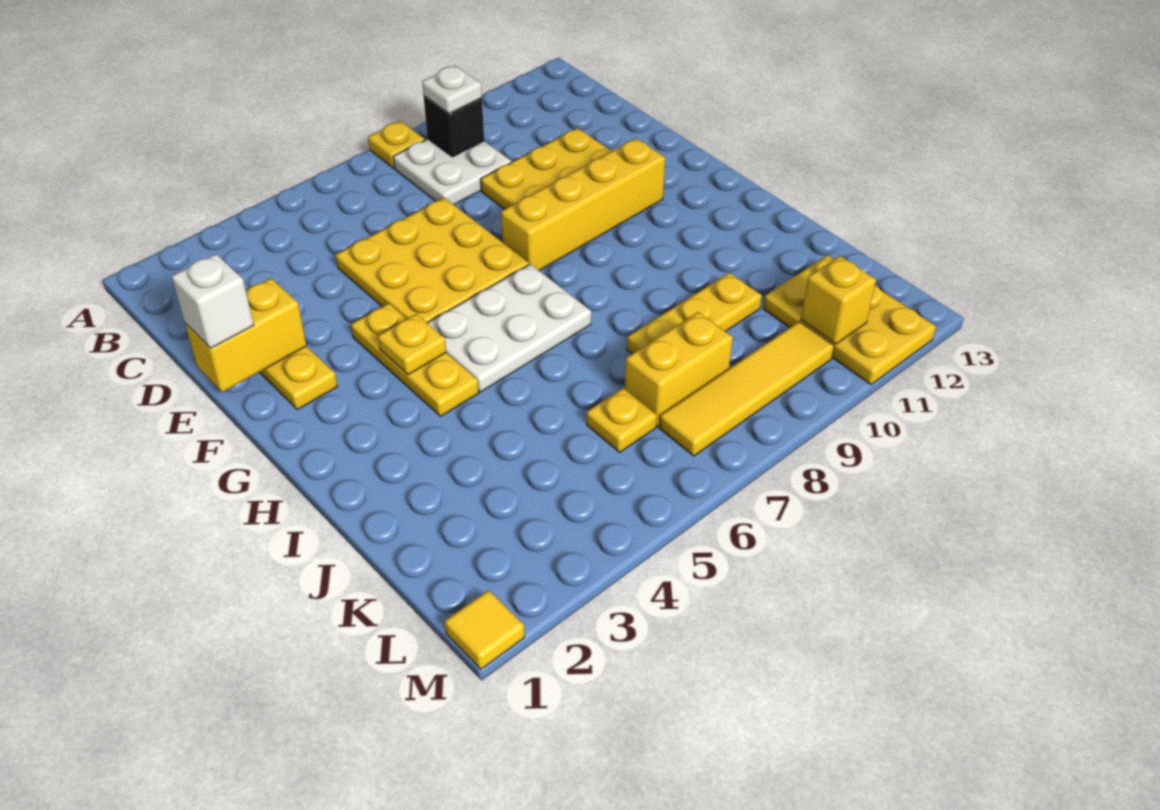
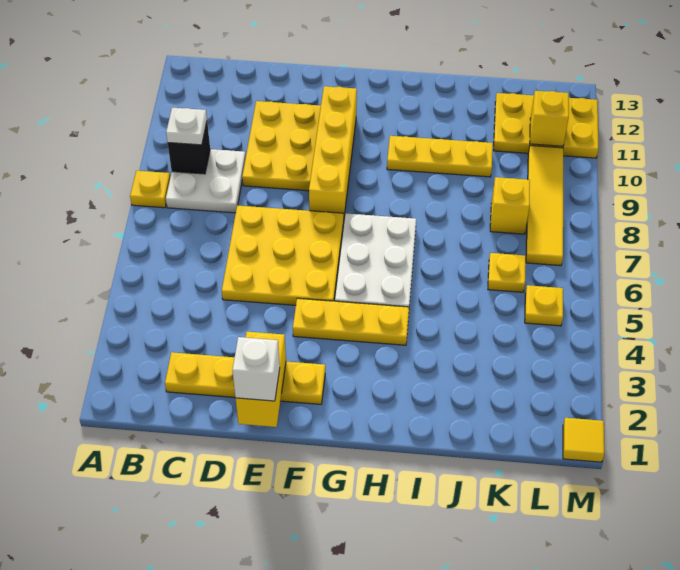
yellow 1x1 plate [378,314,446,375] -> yellow 1x1 plate moved to [525,285,563,326]
yellow 1x3 plate [627,273,762,354] -> yellow 1x3 plate turned to [387,136,493,177]
yellow 1x2 brick [625,312,733,427] -> yellow 1x1 brick [490,177,530,234]

